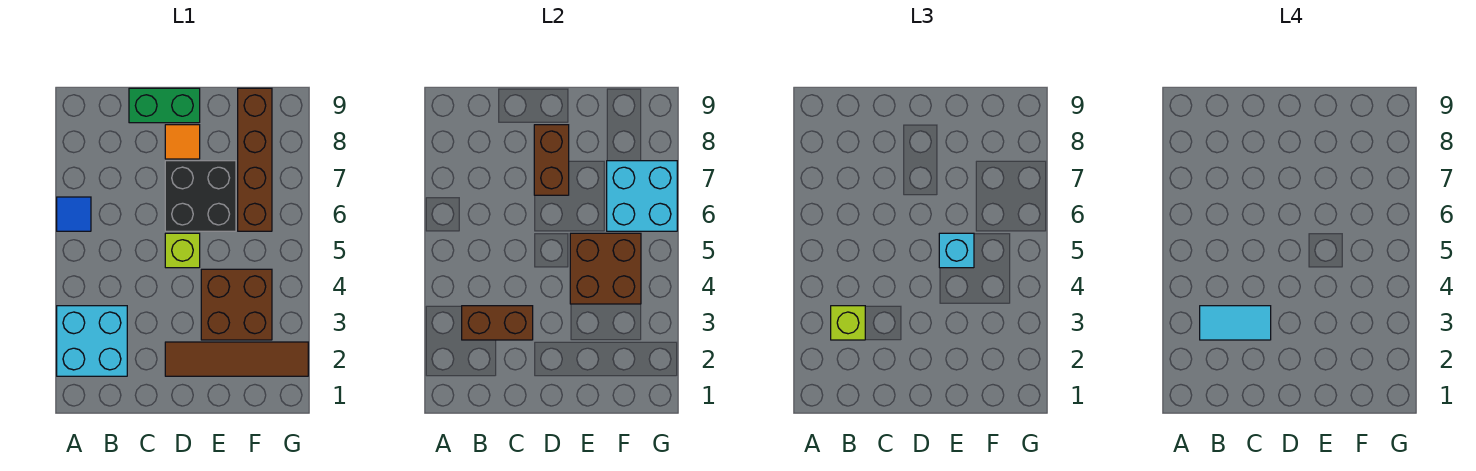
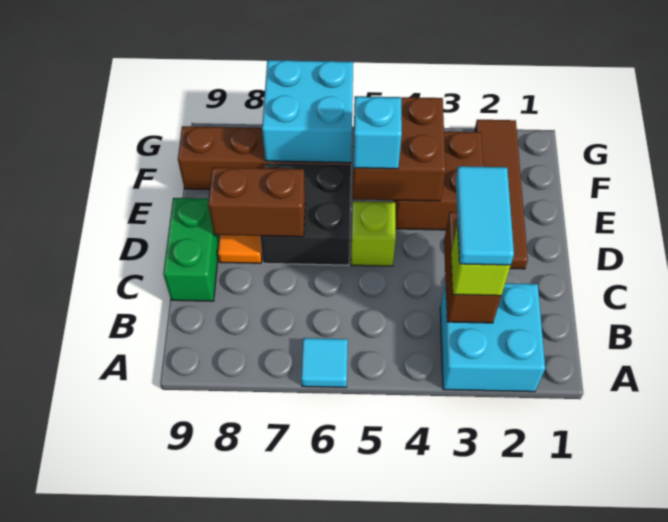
blue 1x1 tile [57,197,91,231] -> cyan 1x1 tile [301,338,348,387]

